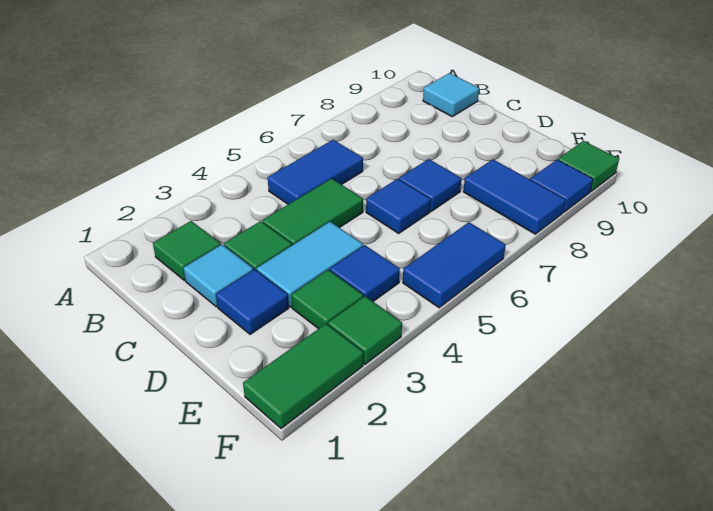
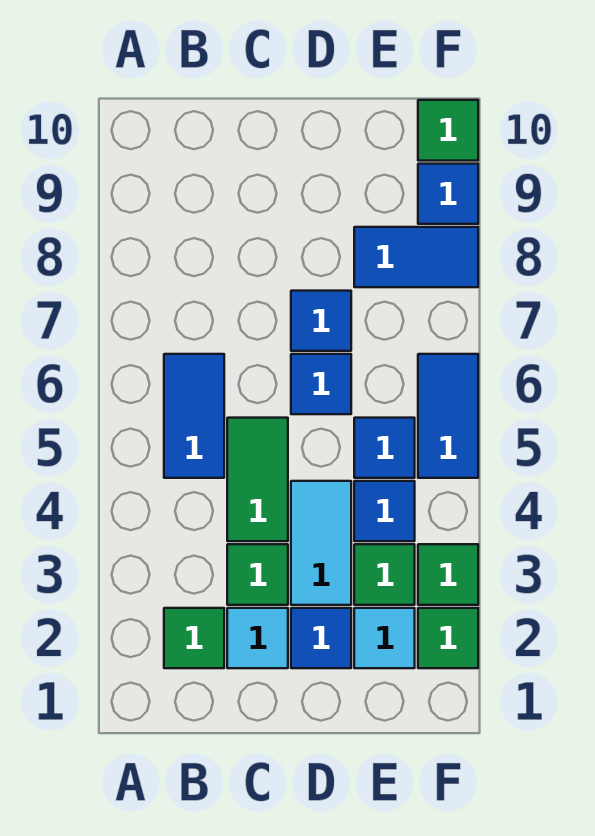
cyan 1x1 tile [423,73,479,117] -> cyan 1x1 tile moved to [354,608,415,668]
none -> blue 1x1 tile [354,418,415,478]
green 1x2 tile [243,324,363,428] -> green 1x1 tile [418,608,478,668]

